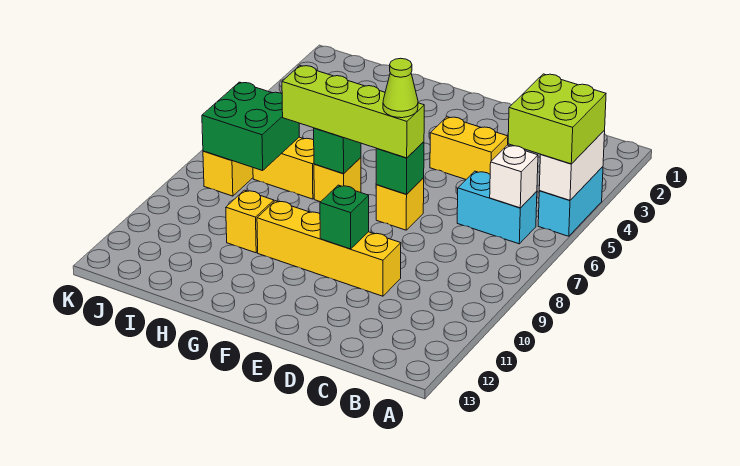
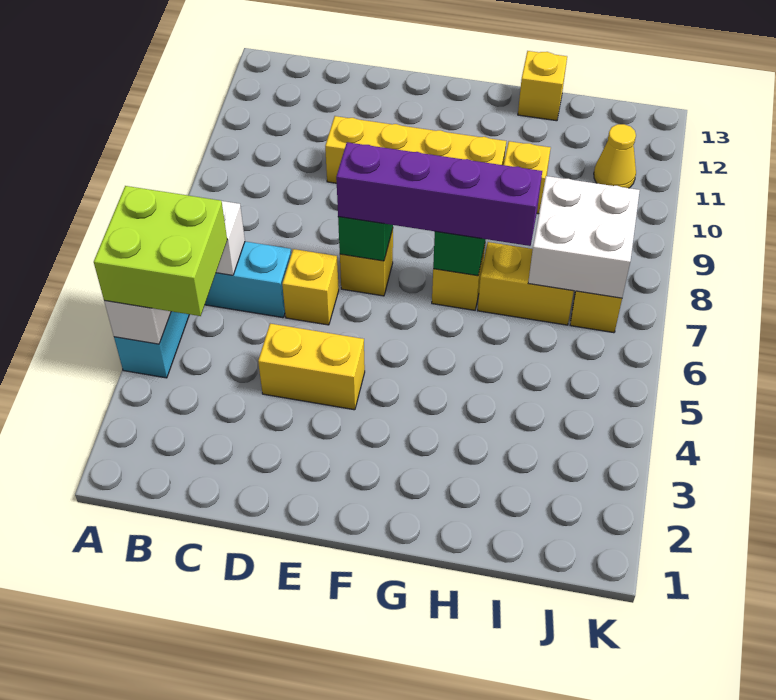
none -> yellow 1x1 brick [282,249,339,325]
lime 1x4 brick [282,66,424,158] -> purple 1x4 brick [336,142,542,246]
lime 1x1 cone [383,58,418,118] -> none
green 1x1 brick [320,185,369,249] -> none
none -> yellow 1x1 brick [518,51,567,121]
green 2x2 brick [202,82,299,171] -> white 2x2 brick [528,176,640,298]
none -> yellow 1x1 cone [594,124,636,188]

